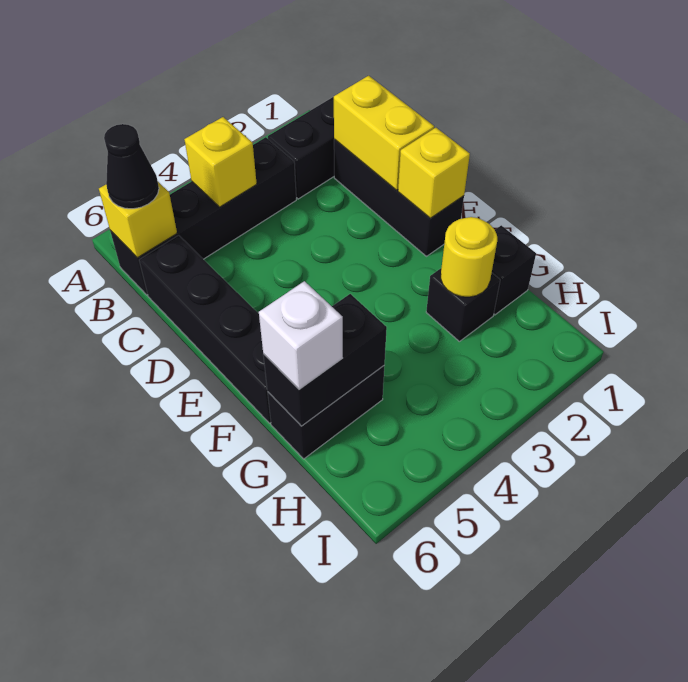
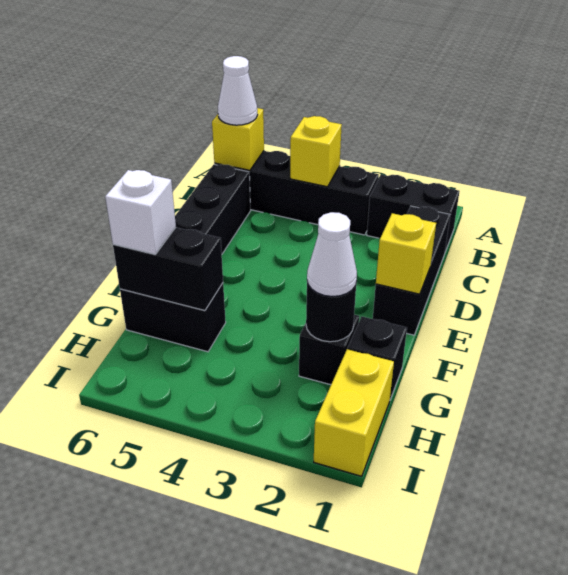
black 1x1 cone [104,124,159,209] -> white 1x1 cone [218,56,258,125]
yellow 1x2 brick [334,76,434,190] -> yellow 1x2 brick moved to [314,349,394,476]
yellow 1x1 round brick [441,217,497,297] -> black 1x1 round brick [306,282,356,342]
none -> white 1x1 cone [307,212,357,296]

